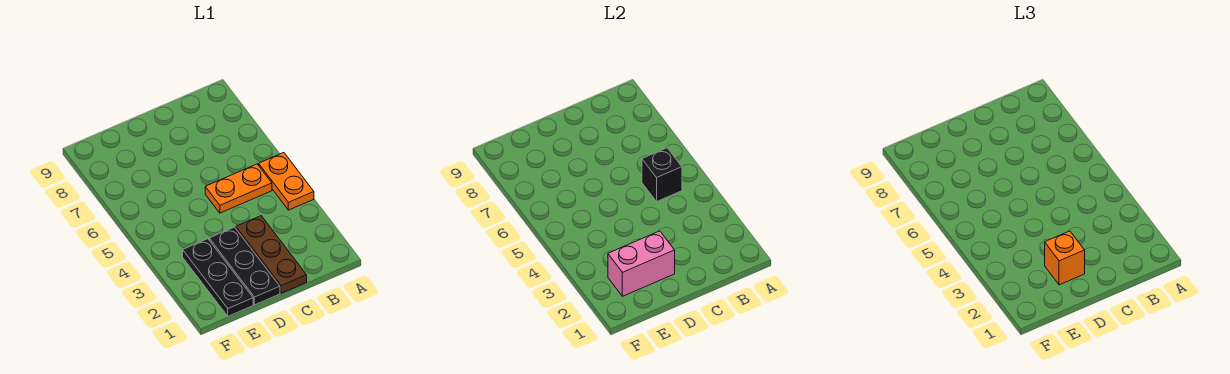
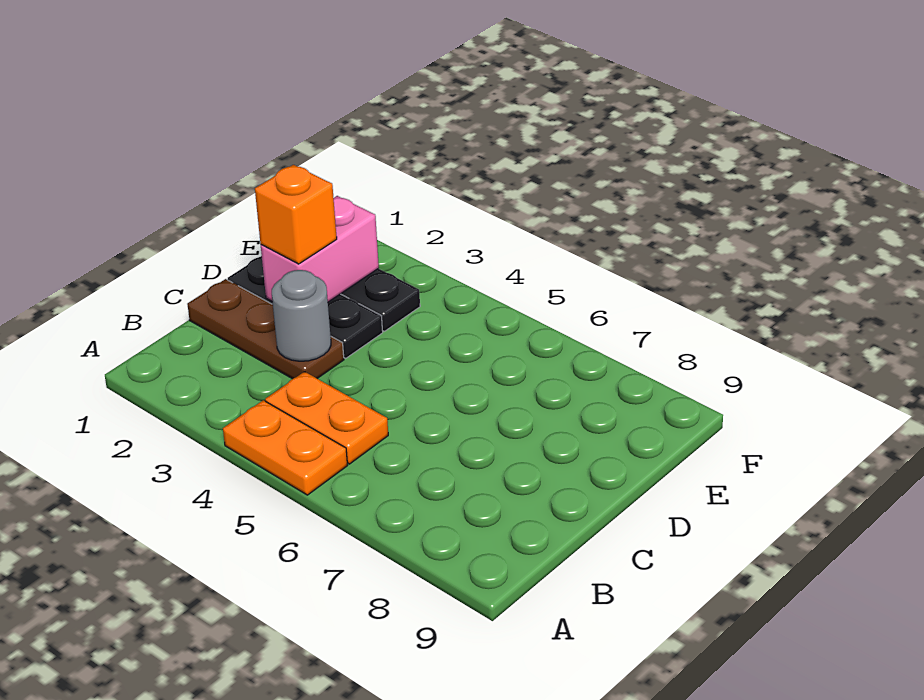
orange 1x2 plate [205,164,272,213] -> orange 1x2 plate turned to [265,372,388,464]
black 1x1 brick [642,148,682,201] -> none
none -> grey 1x1 round brick [272,270,331,361]

